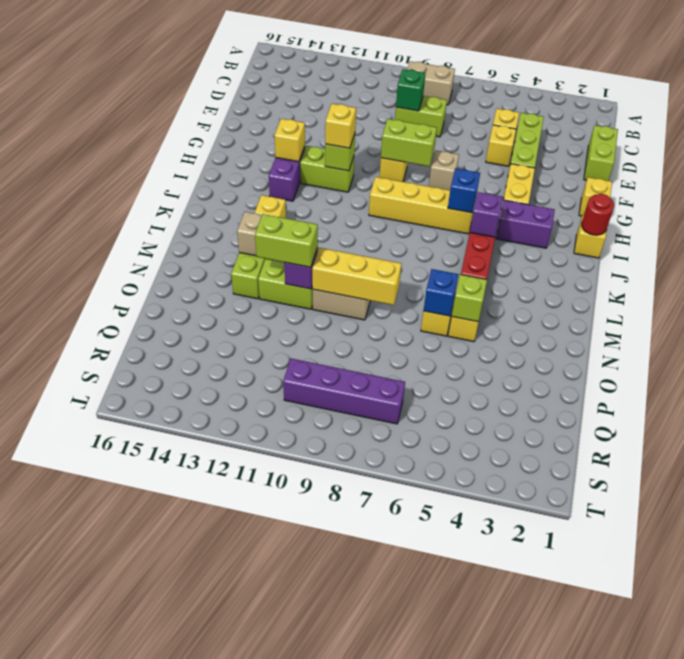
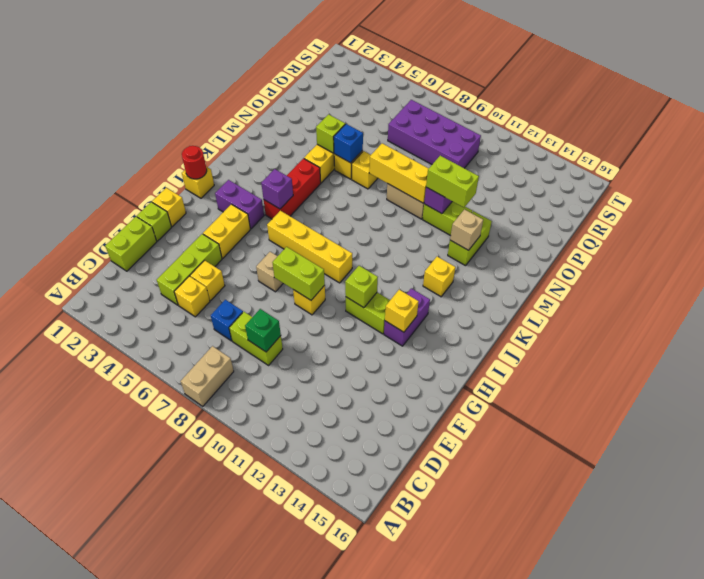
tan 1x2 brick [407,61,455,105] -> tan 1x2 brick turned to [181,346,234,406]
none -> lime 1x1 brick [137,202,172,241]
yellow 1x1 brick [325,104,356,148] -> yellow 1x1 brick moved to [352,151,378,189]
blue 1x1 brick [448,168,480,213] -> blue 1x1 brick moved to [211,300,243,341]
purple 1x4 brick [283,359,405,424] -> purple 2x4 brick [388,100,481,168]

